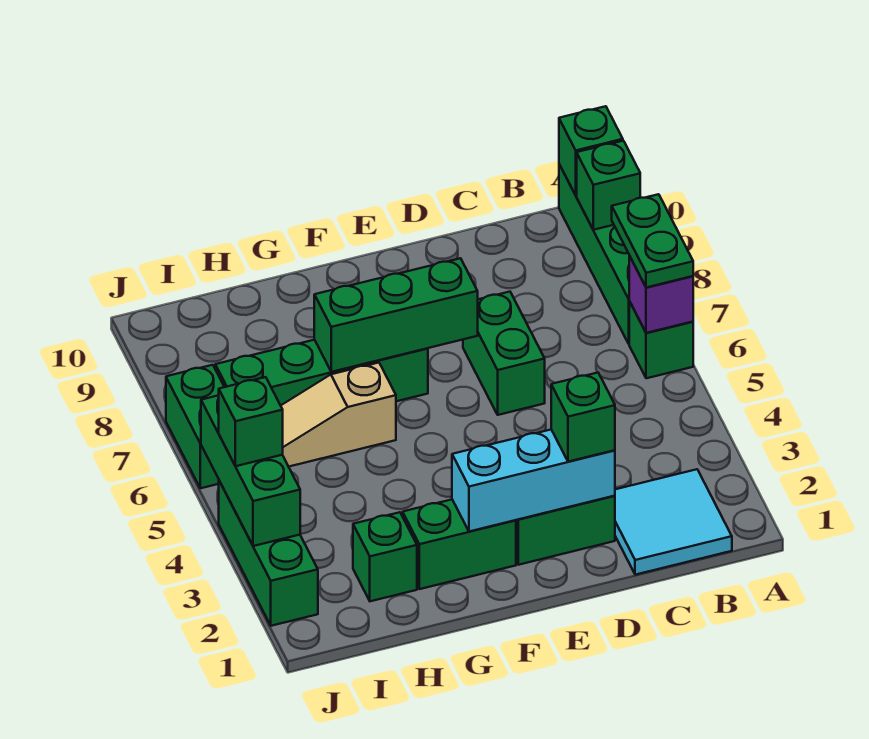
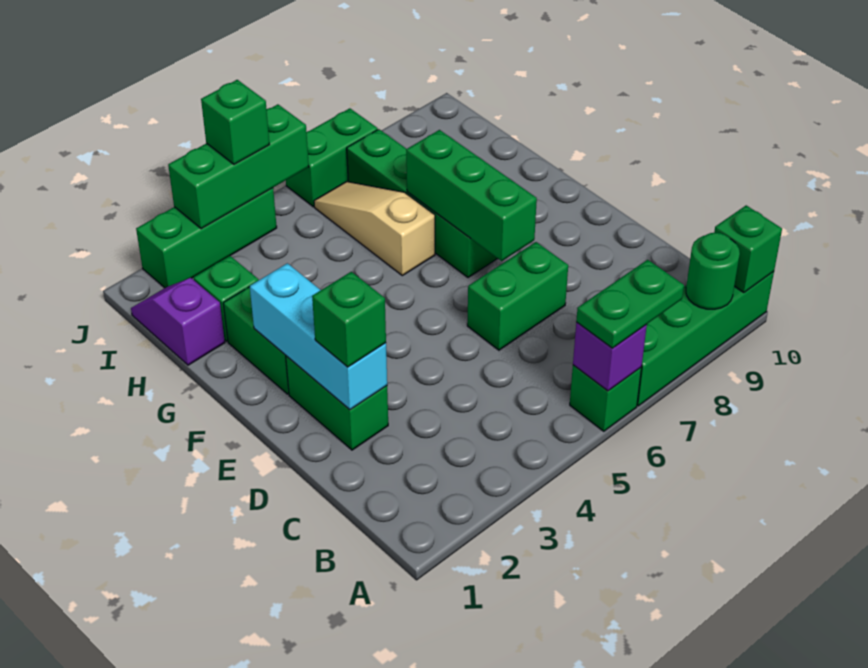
green 1x1 brick [577,141,640,230] -> green 1x1 round brick [686,233,740,309]
cyan 2x2 tile [615,469,732,575] -> none
none -> purple 1x2 slope [131,278,225,365]

